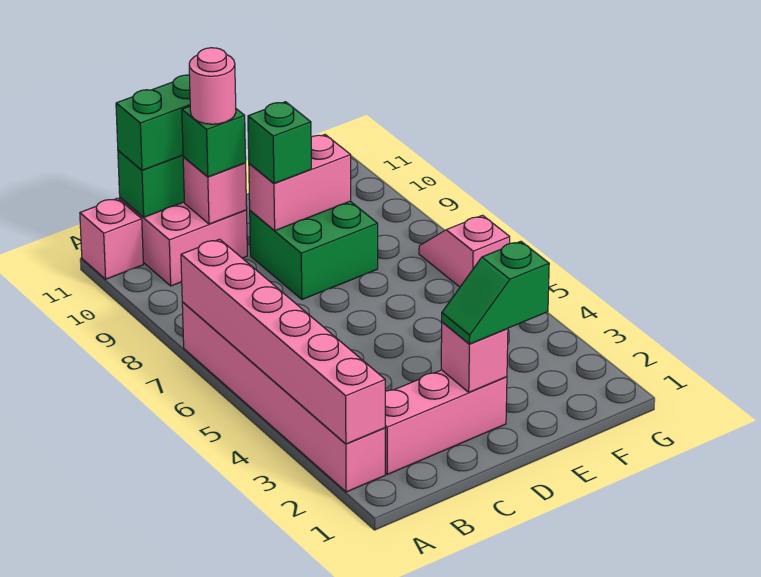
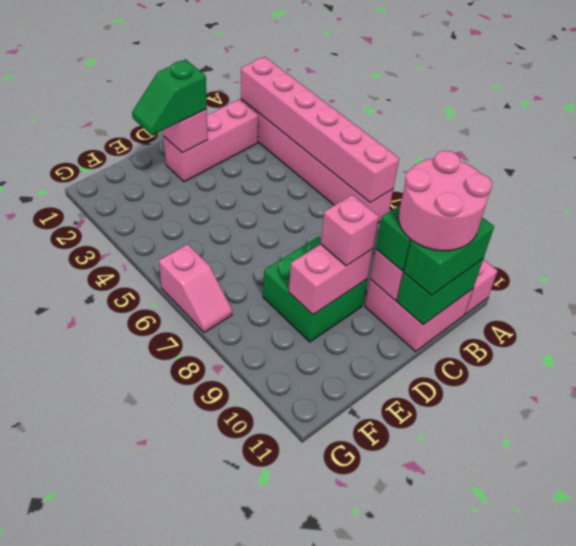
pink 1x1 round brick [189,48,236,124] -> pink 2x2 round brick [398,151,492,251]
green 1x2 slope [442,241,549,344] -> green 1x2 slope turned to [132,59,207,135]
green 1x1 brick [248,102,311,183] -> pink 1x1 brick [321,195,379,266]

